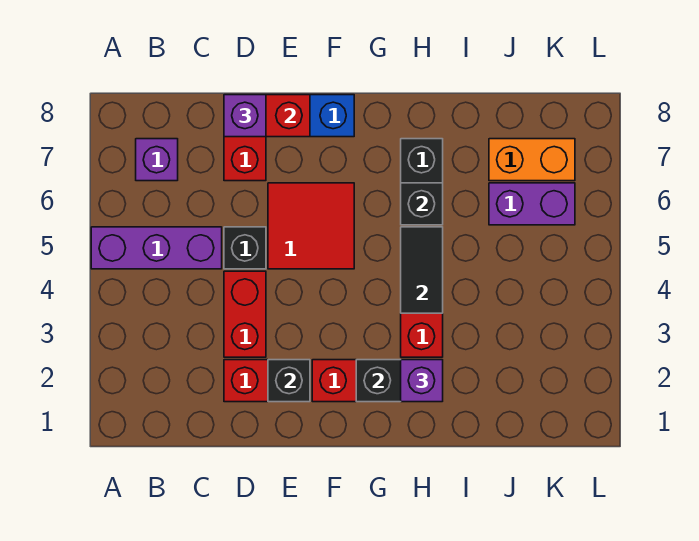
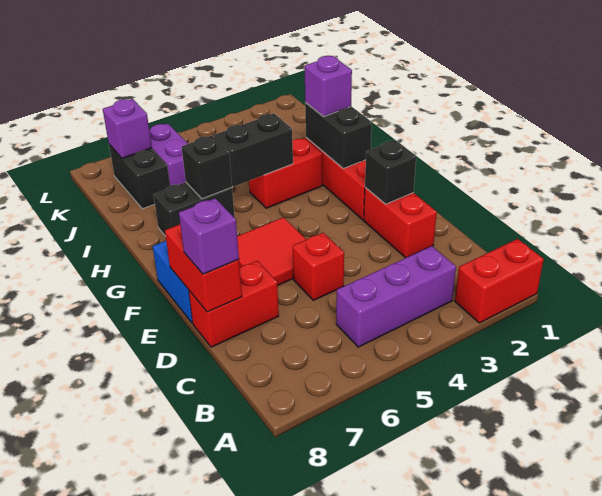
purple 1x3 brick [91,227,222,269] -> purple 1x3 brick turned to [336,246,456,347]
purple 1x1 brick [136,139,178,181] -> purple 1x1 brick moved to [103,99,152,158]
red 1x2 brick [224,271,266,357] -> red 1x2 brick moved to [455,239,544,323]
black 1x1 brick [224,227,266,269] -> red 1x1 brick [293,233,344,300]
black 1x2 tile [401,227,443,313] -> black 1x2 brick [214,114,293,187]
orange 1x2 brick [489,139,575,181] -> black 1x2 brick [109,144,170,209]

